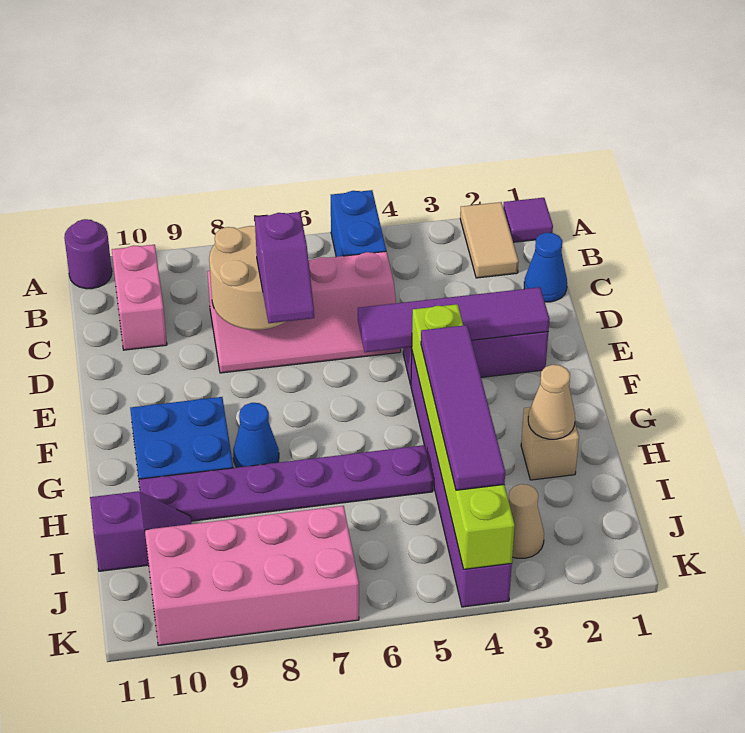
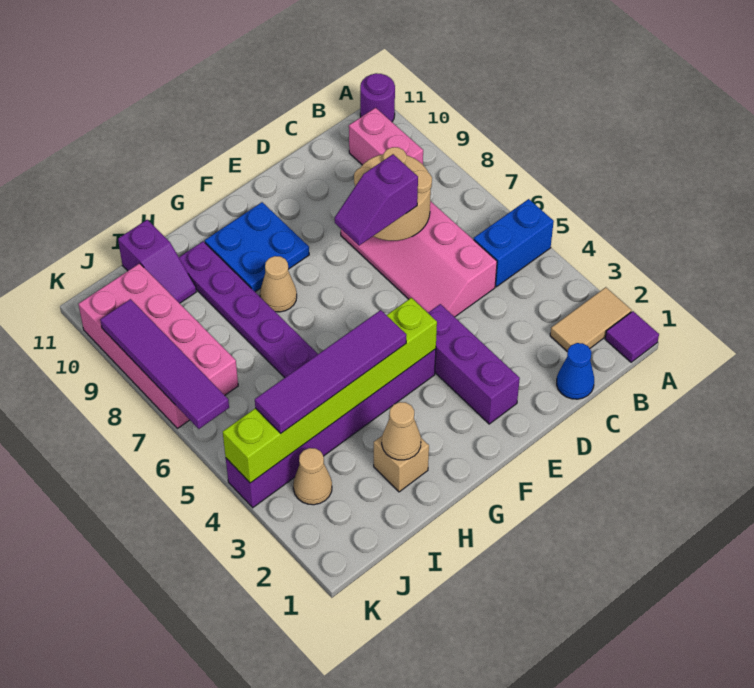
pink 1x2 brick [112,245,167,350] -> pink 1x2 brick turned to [349,108,423,165]
purple 1x4 tile [358,287,550,352] -> purple 1x4 tile moved to [100,299,229,429]
blue 1x1 cone [233,403,279,467] -> tan 1x1 cone [260,256,297,312]

